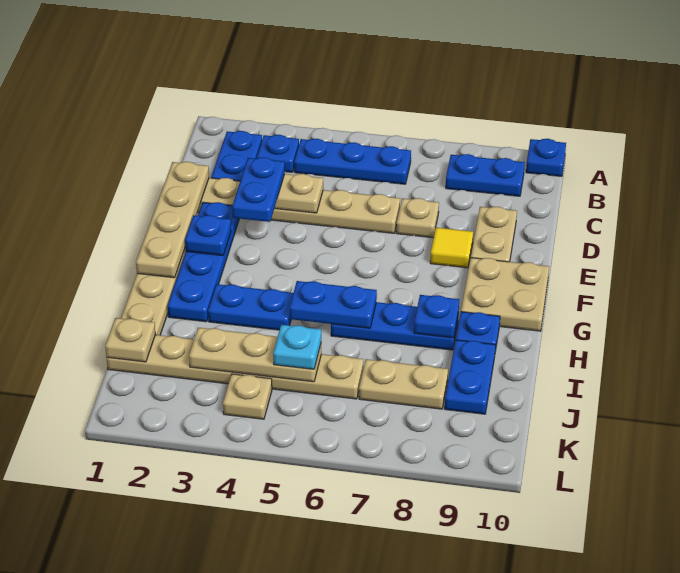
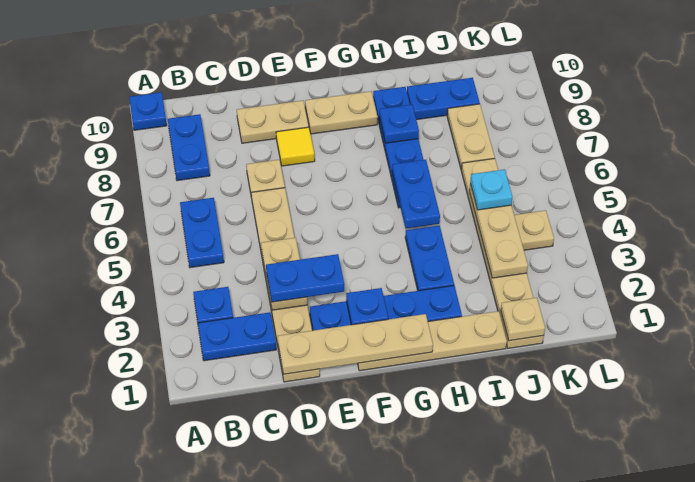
blue 1x3 plate [294,139,411,184] -> blue 1x2 plate [180,198,224,268]
tan 2x2 plate [461,258,549,331] -> tan 1x2 plate [305,91,378,134]

